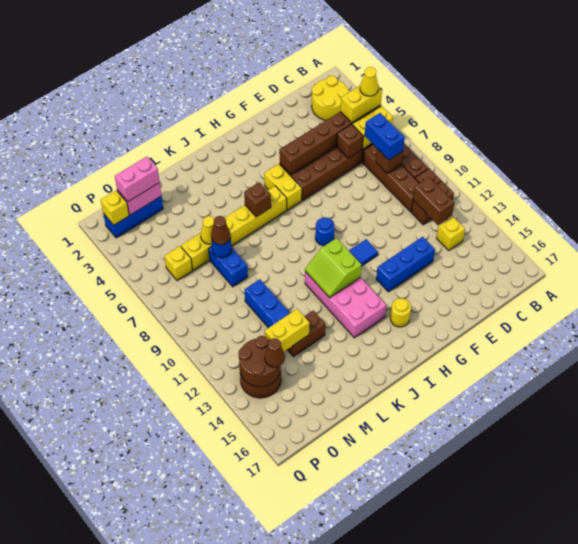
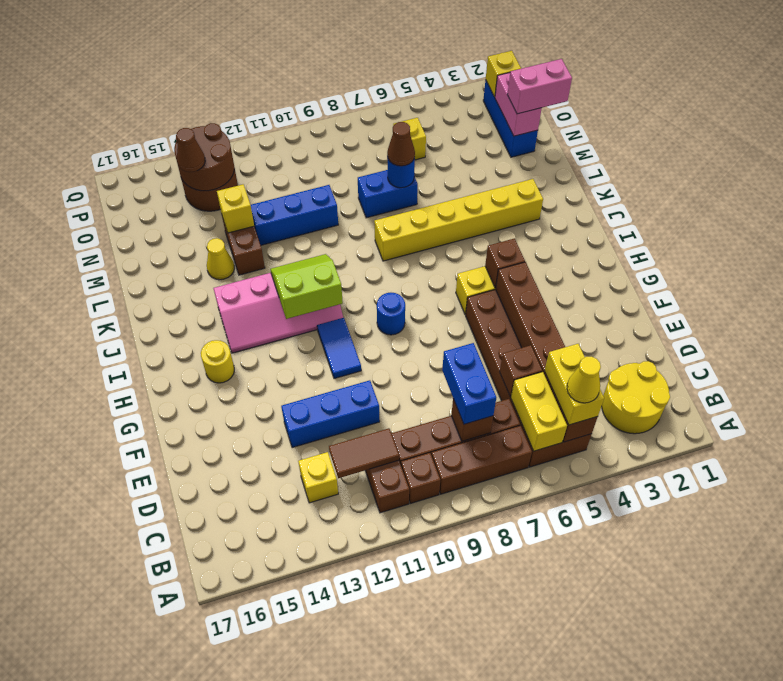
blue 1x2 brick [365,113,405,160] -> blue 1x2 brick turned to [442,343,496,424]
brown 1x2 brick [413,177,454,225] -> brown 1x2 tile [329,428,399,478]
blue 1x3 brick [376,237,435,292] -> blue 1x3 brick turned to [281,380,380,448]
yellow 1x6 brick [181,186,287,270] -> yellow 1x6 brick turned to [374,179,543,261]
pink 2x4 brick [305,272,386,338] -> pink 2x4 slope [213,273,343,353]
brown 1x1 brick [244,182,271,217] -> brown 1x1 brick moved to [485,238,525,288]
yellow 1x1 cone [201,216,214,244] -> yellow 1x1 cone moved to [207,238,234,280]
yellow 1x2 brick [265,309,310,351] -> yellow 1x1 brick [217,184,254,233]
pink 1x2 brick [115,157,160,202] -> pink 1x2 brick turned to [507,59,572,114]

